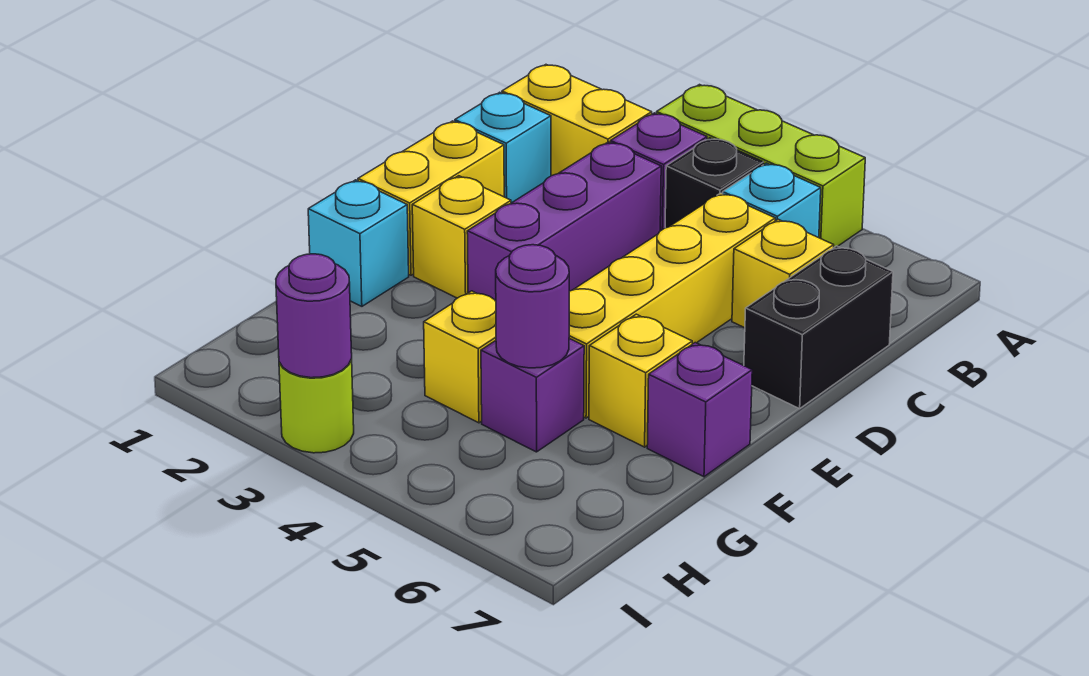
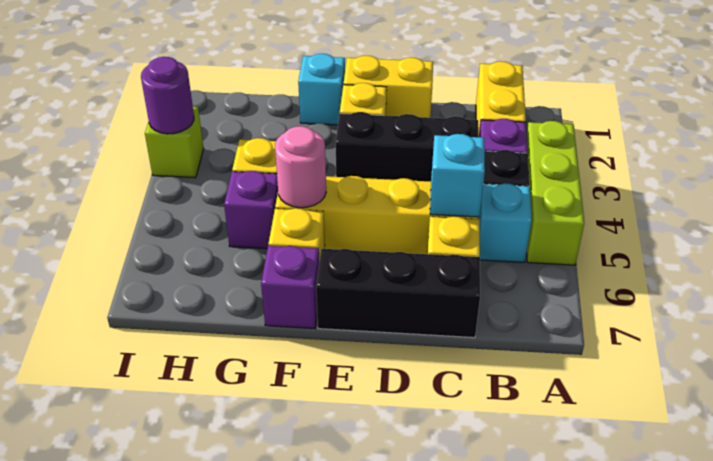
cyan 1x1 brick [455,92,551,203] -> cyan 1x1 brick moved to [430,134,485,217]
purple 1x3 brick [467,142,661,301] -> black 1x3 brick [336,112,479,181]
black 1x2 brick [744,246,893,409] -> black 1x3 brick [316,249,480,338]
none -> pink 1x1 round brick [275,126,326,208]
purple 1x1 round brick [496,245,569,368] -> none
lime 1x1 round brick [279,360,354,453] -> lime 1x1 brick [145,107,204,178]

